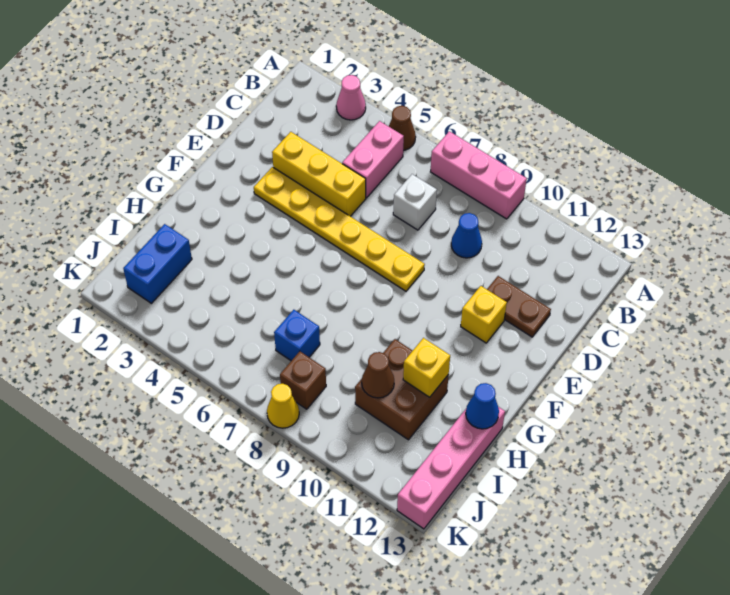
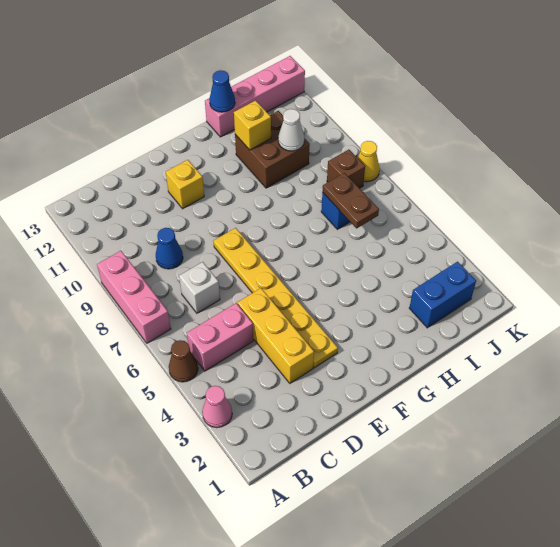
brown 1x2 plate [487,276,551,337] -> brown 1x2 plate moved to [323,173,379,228]
brown 1x1 cone [362,352,394,398] -> white 1x1 cone [278,109,304,151]

